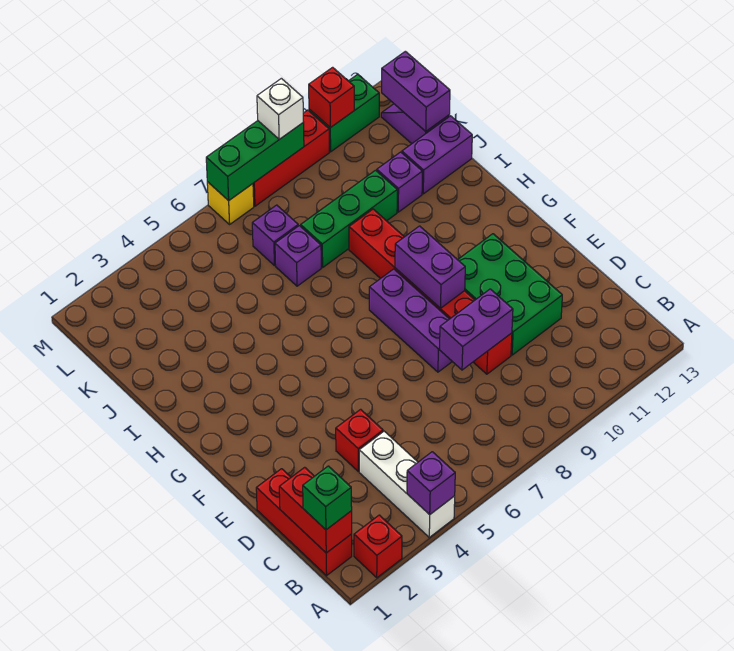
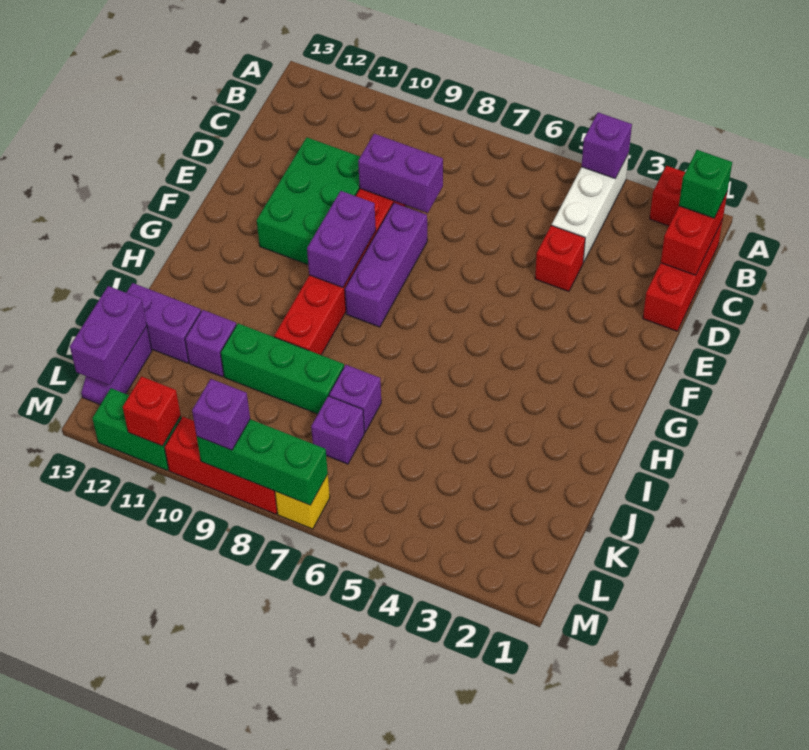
white 1x1 brick [257,78,303,139] -> purple 1x1 brick [192,379,250,450]

